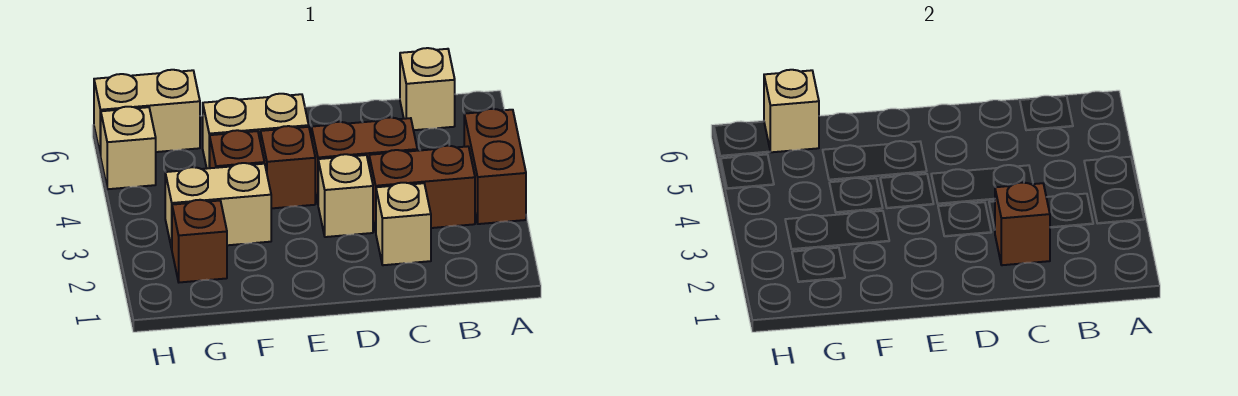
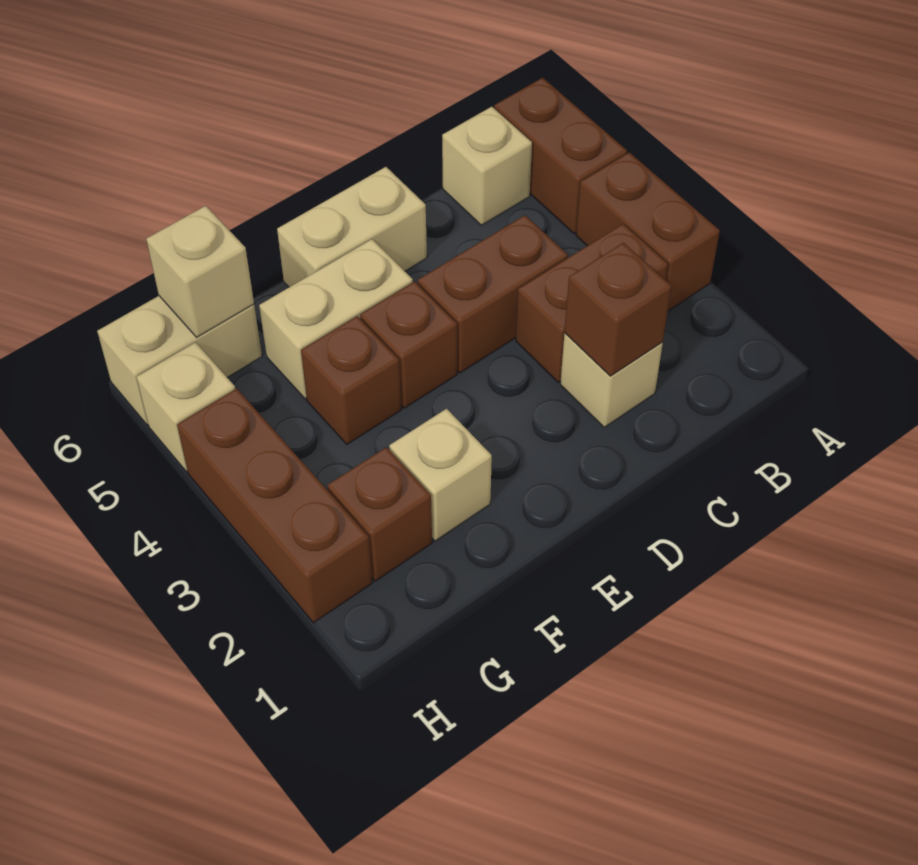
none -> brown 1x2 brick [494,78,627,233]
tan 1x1 brick [318,154,373,237] -> tan 1x1 brick moved to [389,409,492,541]
tan 1x2 brick [165,163,271,249] -> tan 1x2 brick moved to [277,167,427,287]
none -> brown 1x3 brick [177,389,372,623]

